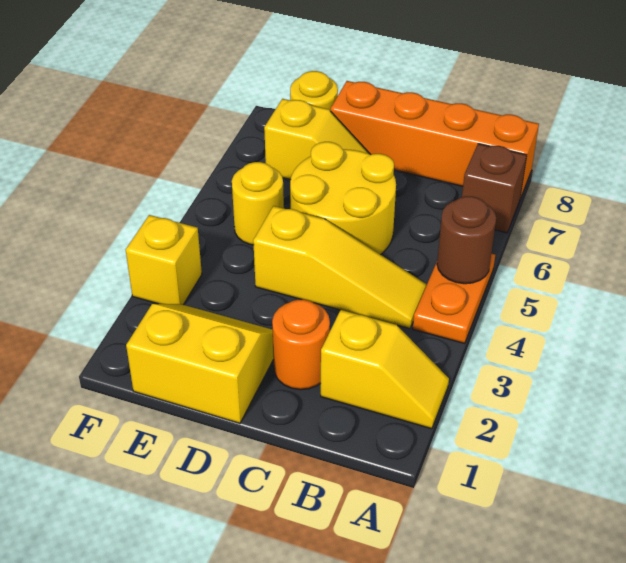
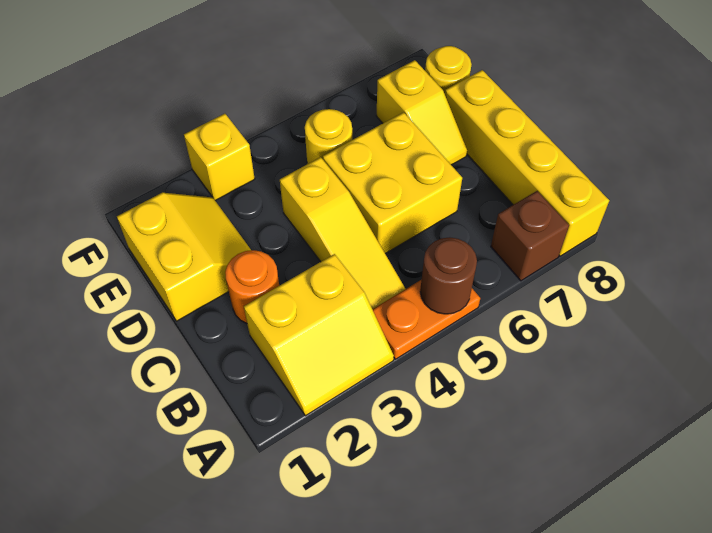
yellow 1x2 slope [321,310,449,429] -> yellow 2x2 slope [244,254,394,416]
orange 1x4 brick [331,81,539,199] -> yellow 1x4 brick [445,70,609,256]
yellow 2x2 round brick [290,142,396,255] -> yellow 2x2 brick [323,112,462,254]

